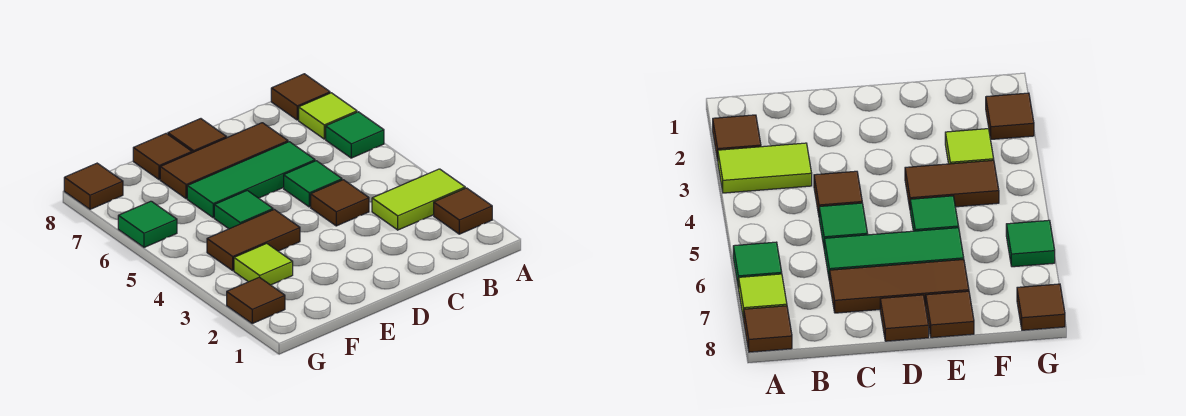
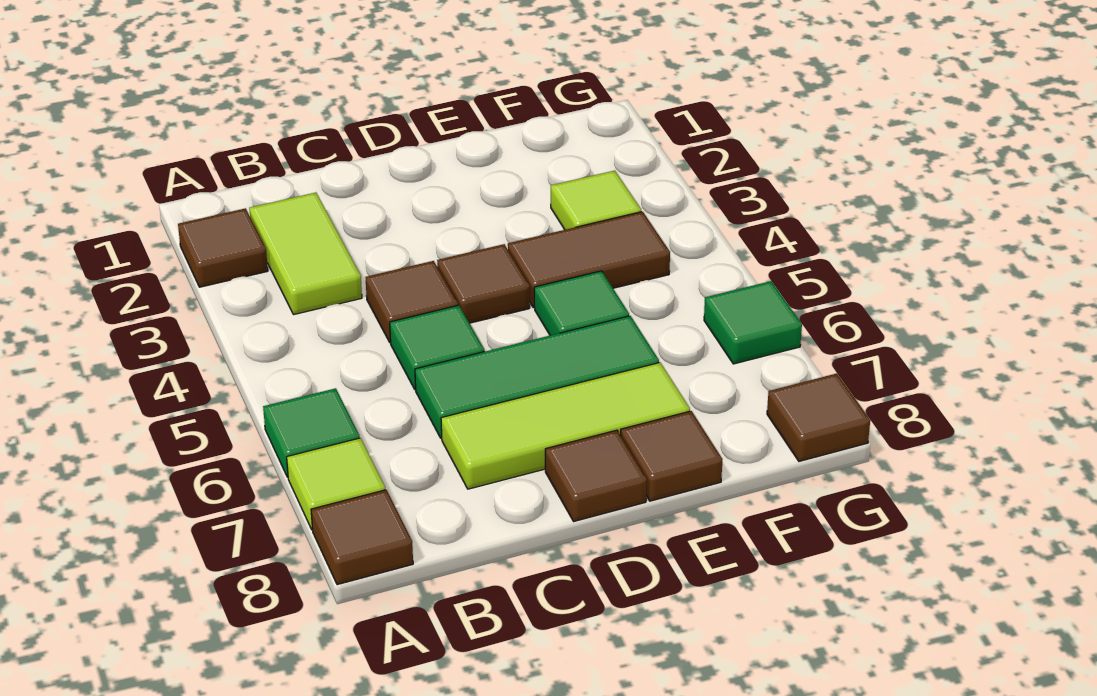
lime 1x2 tile [372,169,465,230] -> lime 1x2 tile turned to [249,193,362,315]
brown 1x3 tile [160,123,288,199] -> lime 1x3 tile [441,362,690,489]
brown 1x1 tile [227,277,285,323] -> brown 1x1 tile moved to [437,244,530,323]

